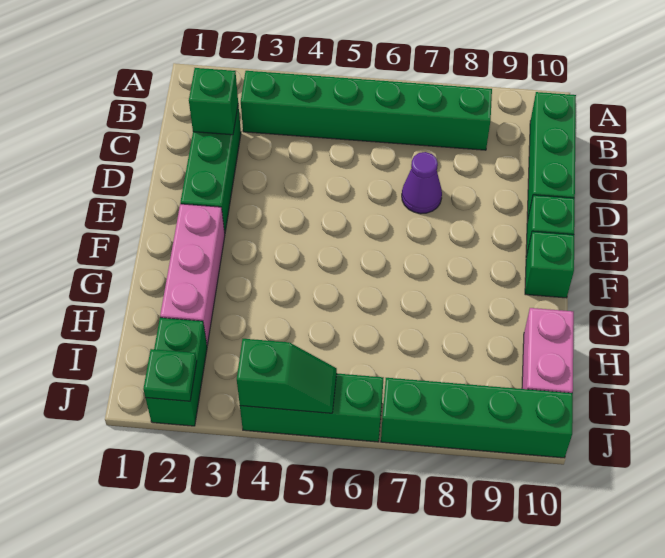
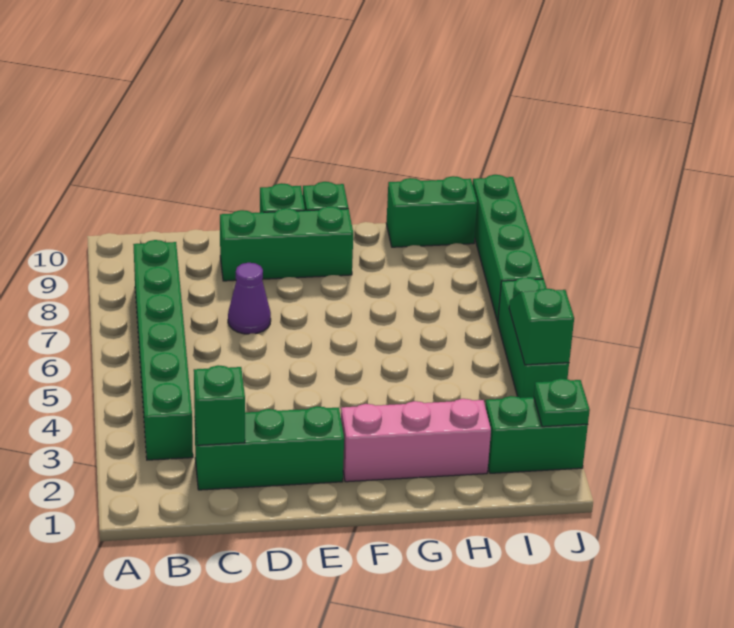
green 1x3 brick [527,92,576,222] -> green 1x3 brick moved to [220,207,353,281]
pink 1x2 brick [522,308,574,393] -> green 1x2 brick [386,176,477,247]

